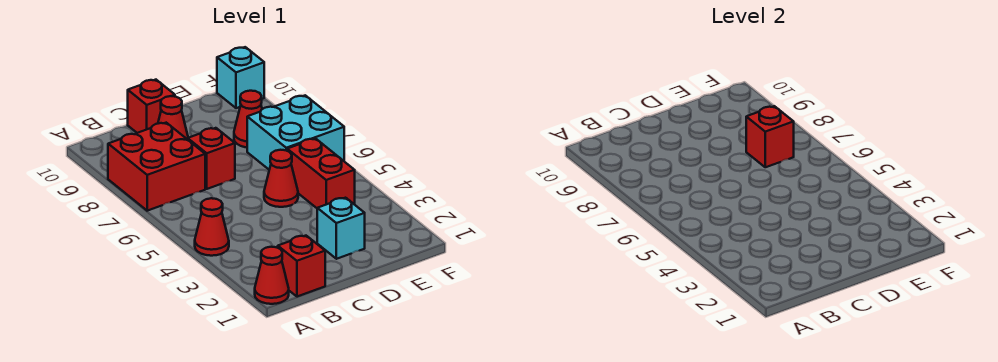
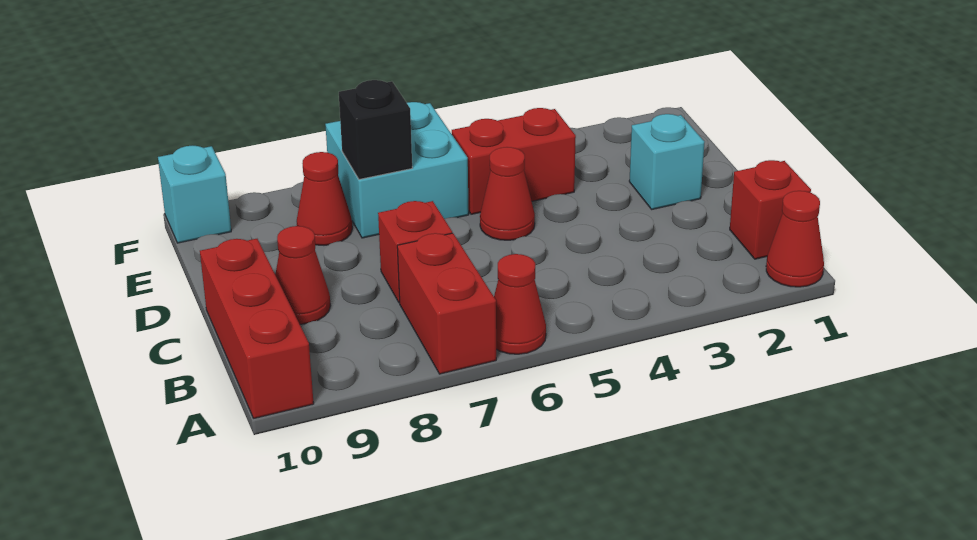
red 1x1 cone [195,198,229,256] -> red 1x1 cone moved to [494,254,546,354]
red 2x2 brick [108,123,205,211] -> red 1x2 brick [397,233,496,374]
red 1x1 brick [128,80,175,133] -> red 1x3 brick [200,239,314,418]
red 1x1 brick [746,106,794,167] -> black 1x1 brick [339,80,412,179]

